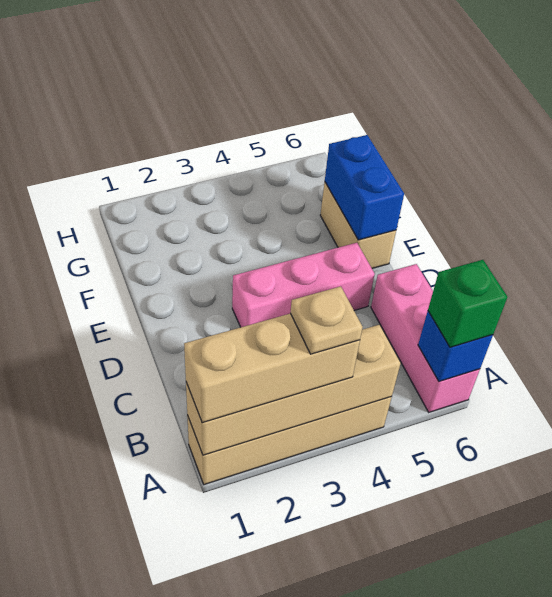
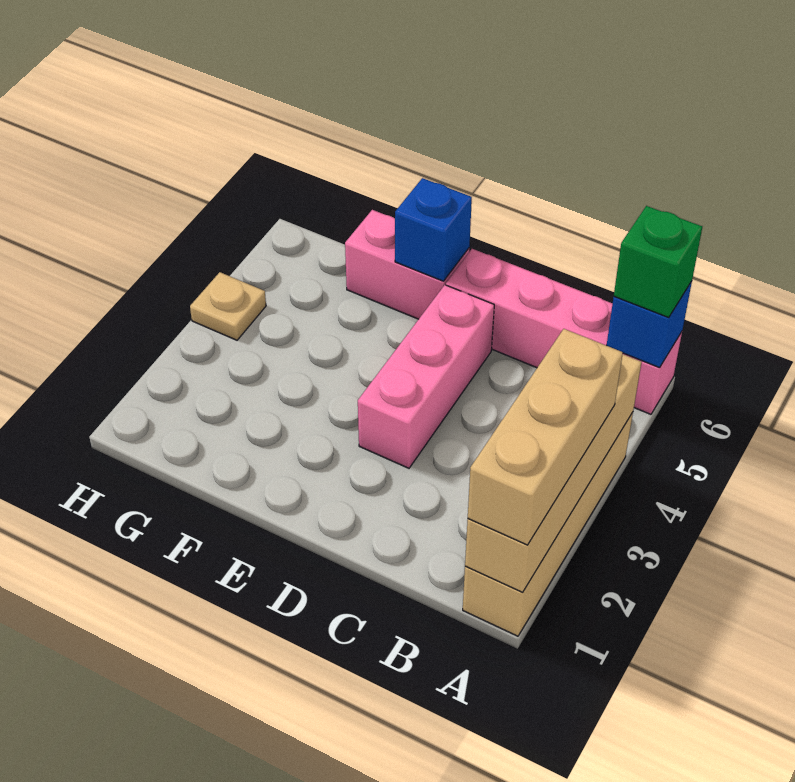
tan 1x1 plate [290,286,363,354] -> tan 1x1 plate moved to [190,272,266,340]
pink 1x3 brick [371,264,480,412] -> pink 1x4 brick [446,249,682,414]
tan 1x2 brick [320,182,396,268] -> pink 1x2 brick [345,210,469,319]
blue 1x2 brick [325,135,404,240] -> blue 1x1 brick [395,178,472,281]

